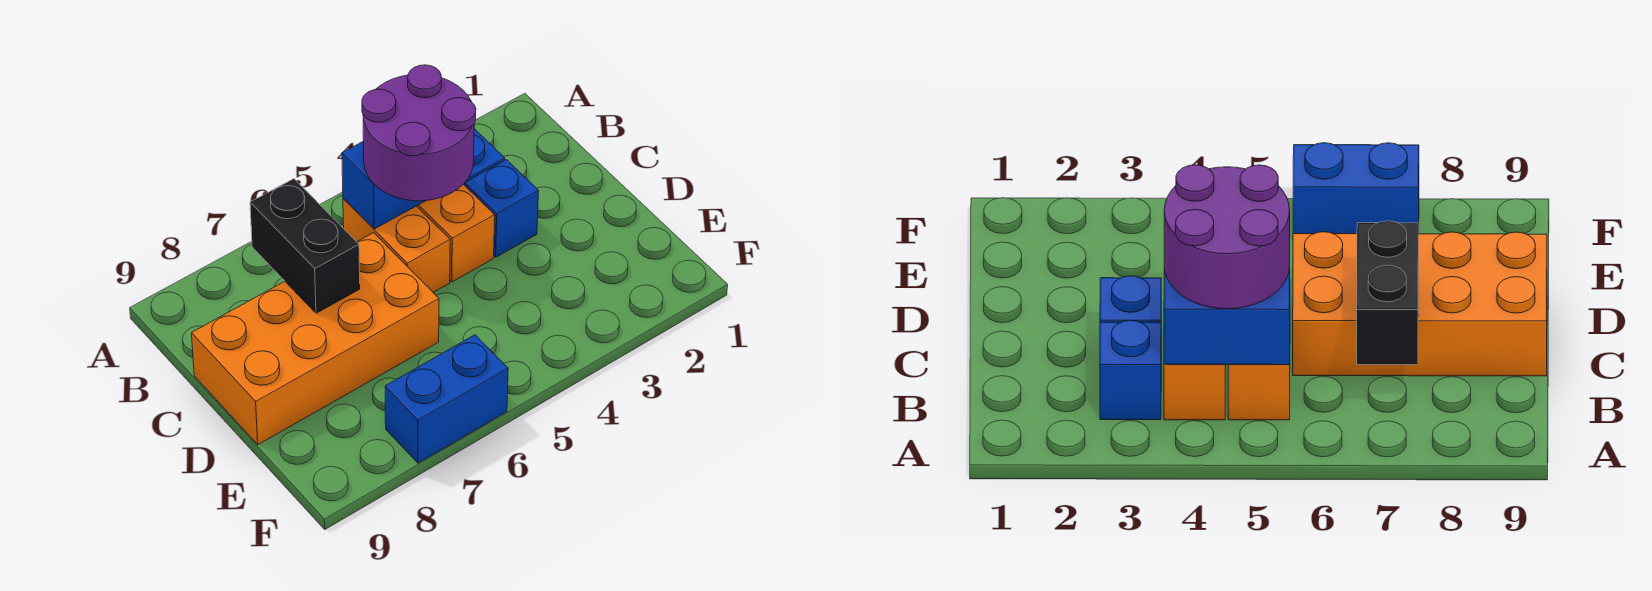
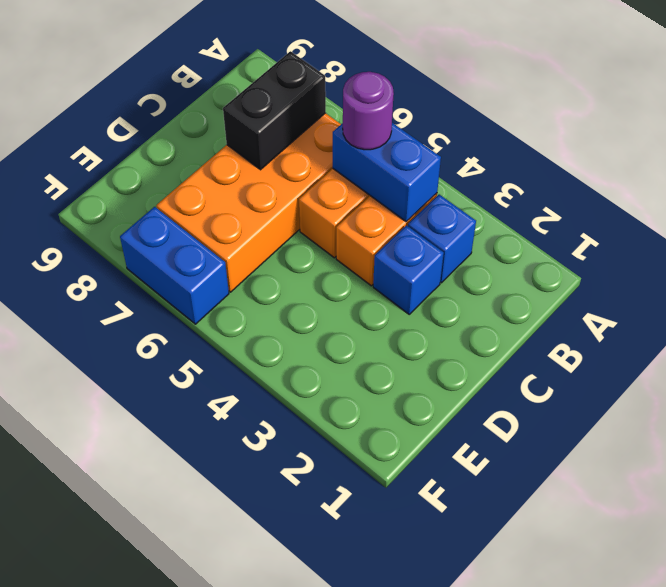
purple 2x2 round brick [362,65,476,201] -> purple 1x1 round brick [343,72,394,150]
orange 2x4 brick [192,233,439,445] -> orange 2x4 brick turned to [156,113,341,292]

